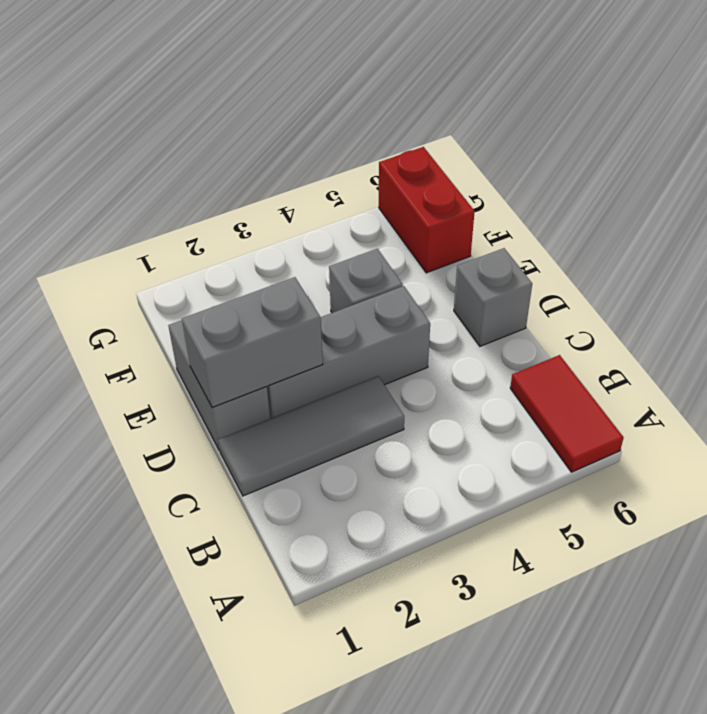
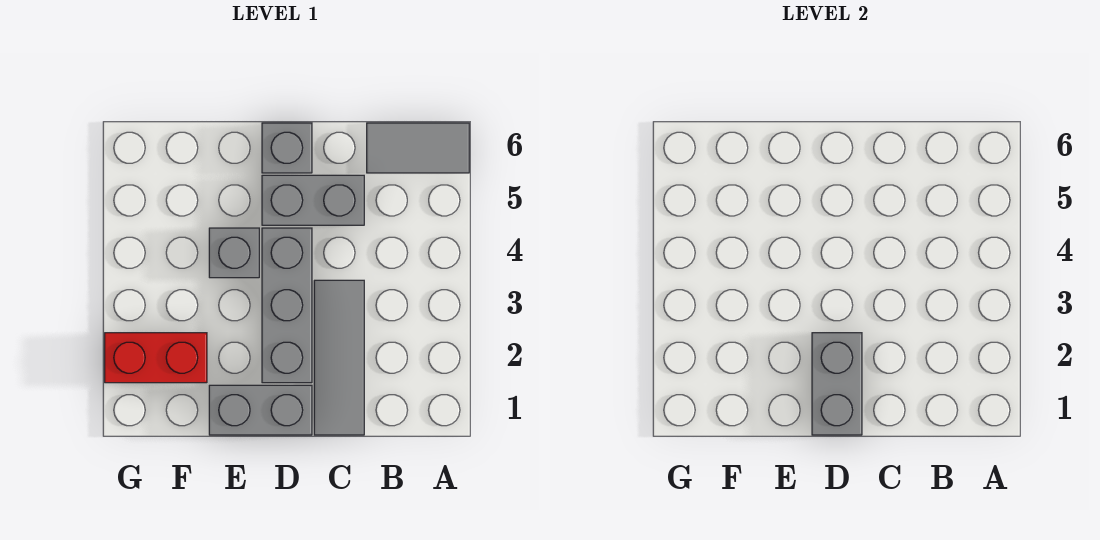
red 1x2 tile [510,355,624,472] -> grey 1x2 tile [367,123,469,173]
none -> grey 1x2 brick [262,175,364,225]
red 1x2 brick [379,147,475,273] -> red 1x2 brick moved to [105,333,207,383]

